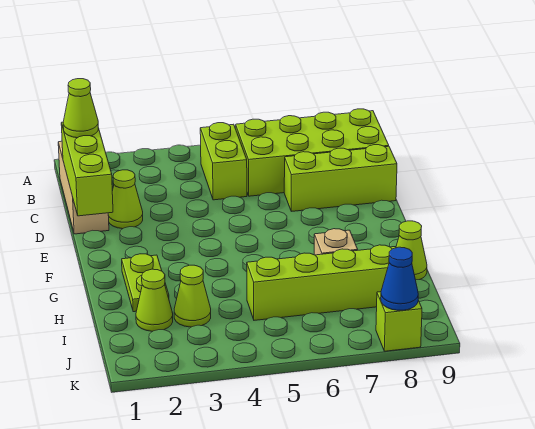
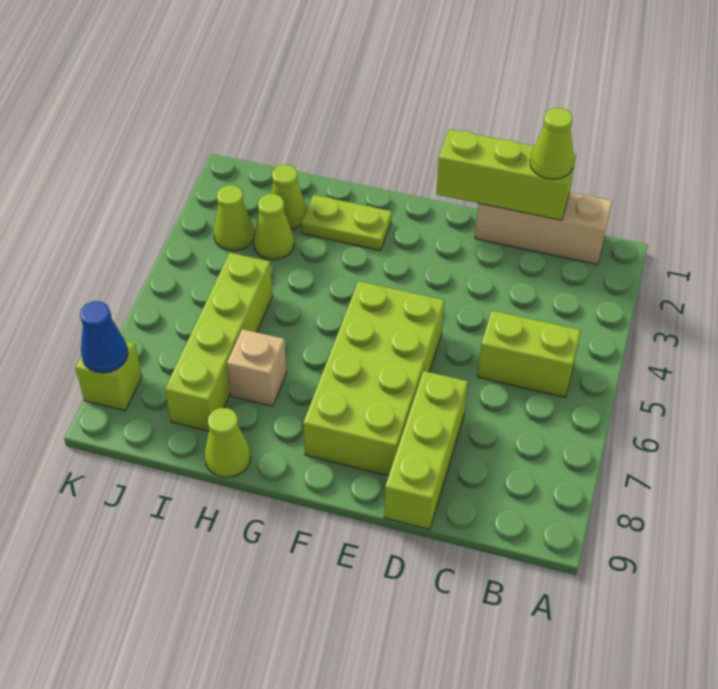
lime 2x4 brick [236,109,389,196] -> lime 2x4 brick moved to [303,281,444,476]
lime 1x1 cone [108,170,143,229] -> lime 1x1 cone moved to [214,185,254,251]

